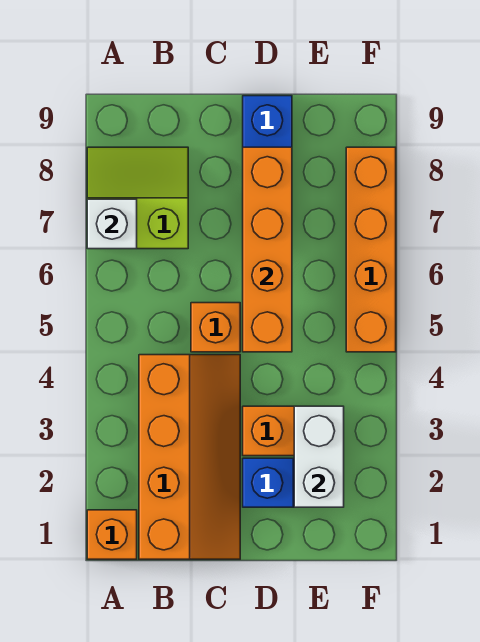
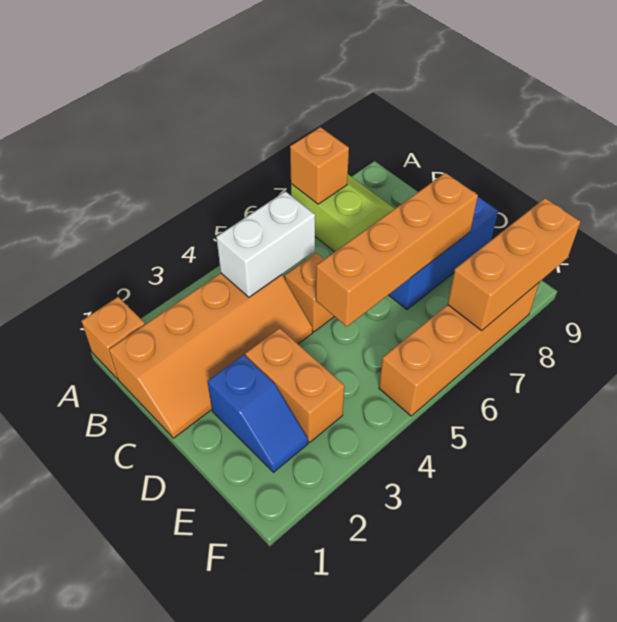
white 1x1 brick [87,199,137,249] -> orange 1x1 brick [290,127,349,204]
white 1x2 brick [294,406,344,507] -> white 1x2 brick moved to [216,191,315,297]
none -> orange 1x3 brick [448,198,580,330]

